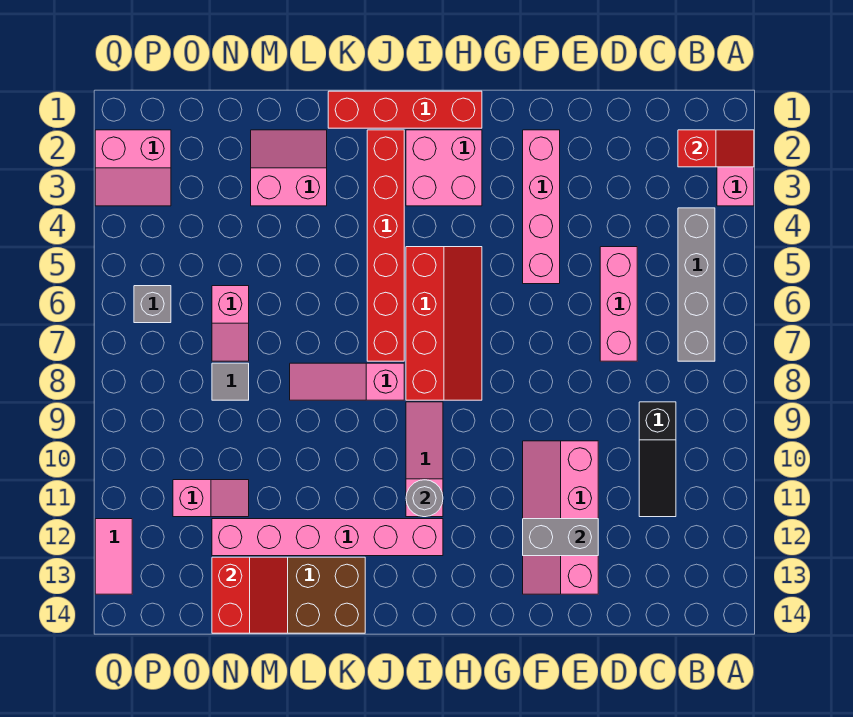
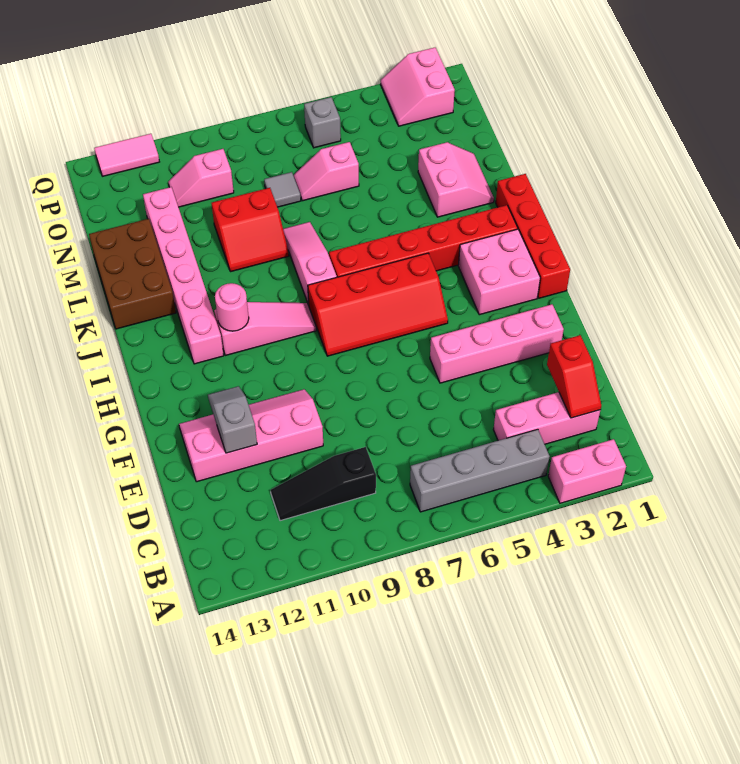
red 1x2 slope [678,130,754,167] -> red 1x2 slope moved to [547,335,601,418]
pink 1x3 brick [600,247,637,361] -> pink 1x3 brick moved to [493,392,600,444]
grey 1x2 brick [523,519,598,556] -> grey 1x2 slope [208,386,257,453]
grey 1x1 round brick [406,480,443,517] -> pink 1x1 round brick [215,283,249,331]
red 2x2 slope [212,557,288,633] -> red 2x2 slope moved to [212,188,289,272]
pink 1x2 slope [173,480,249,517] -> pink 1x2 slope turned to [168,149,234,207]

